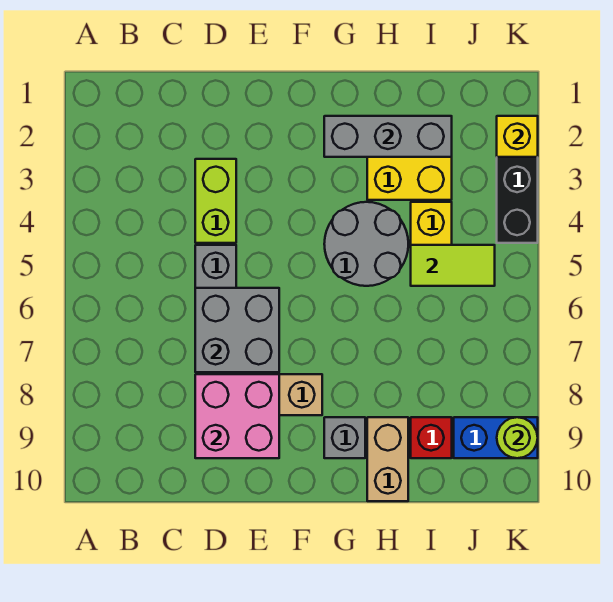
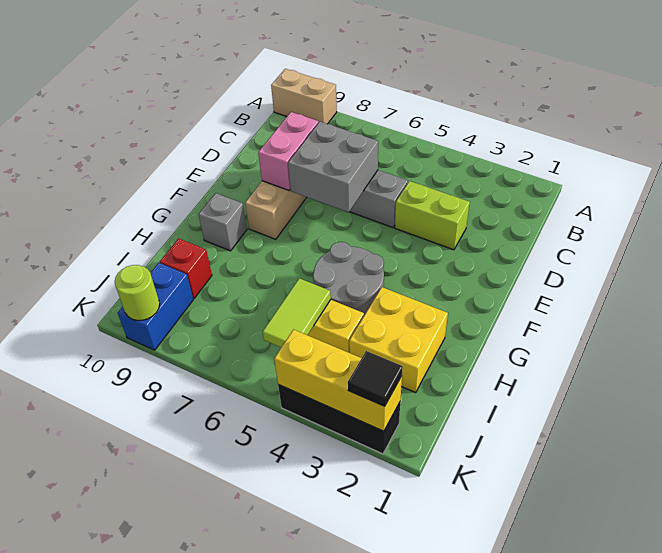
pink 2x2 brick [195,374,279,458] -> pink 1x2 brick [258,112,318,190]
grey 1x3 brick [324,116,452,157] -> none
tan 1x2 brick [367,417,408,501] -> tan 1x2 brick moved to [271,69,337,124]
yellow 1x1 brick [497,116,538,157] -> yellow 1x3 brick [274,330,402,431]
none -> black 1x1 tile [348,351,403,406]

